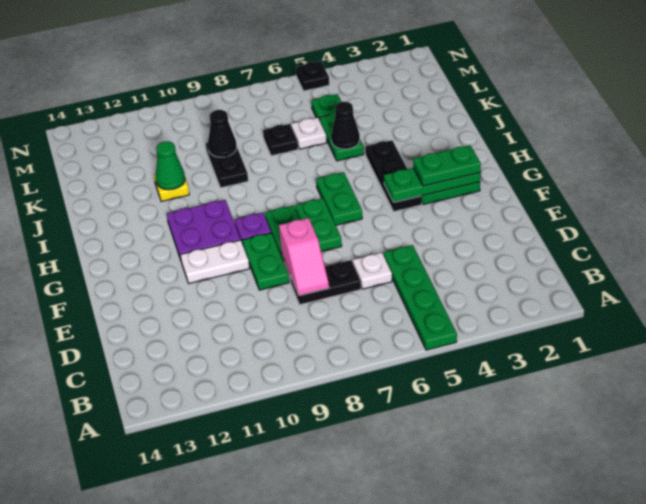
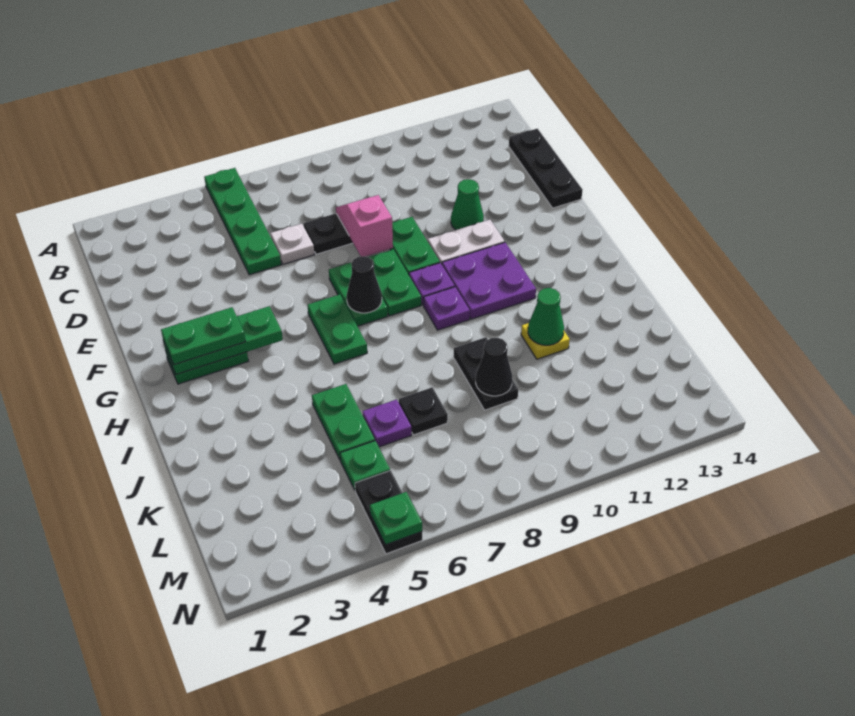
none -> green 1x1 cone [451,179,484,230]
black 1x3 plate [365,140,422,211] -> black 1x3 plate moved to [509,129,583,208]
none -> purple 1x1 plate [424,287,470,330]
black 1x1 cone [331,102,360,149] -> black 1x1 cone moved to [347,256,382,313]
white 1x1 plate [291,118,327,149] -> purple 1x1 plate [362,399,412,447]
black 1x1 plate [296,61,329,91] -> black 1x2 plate [355,470,422,554]
none -> green 1x1 plate [370,492,422,545]

